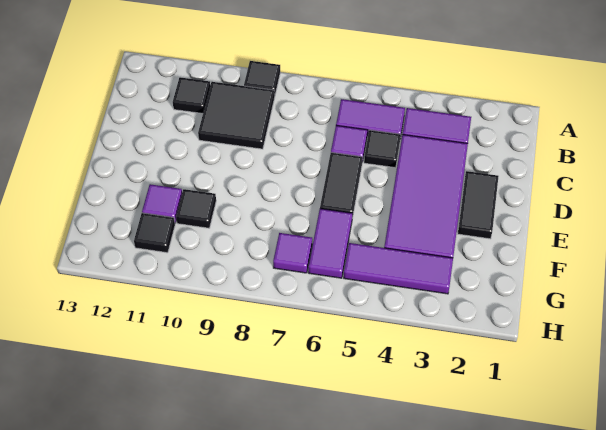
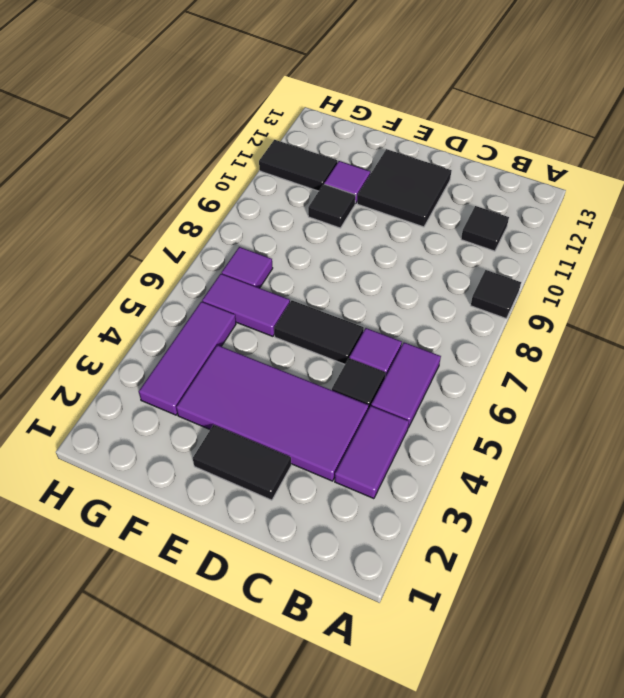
black 2x2 tile [198,82,275,149] -> black 2x2 tile moved to [357,149,452,227]
black 1x1 tile [134,213,175,253] -> black 1x2 tile [259,140,337,191]

